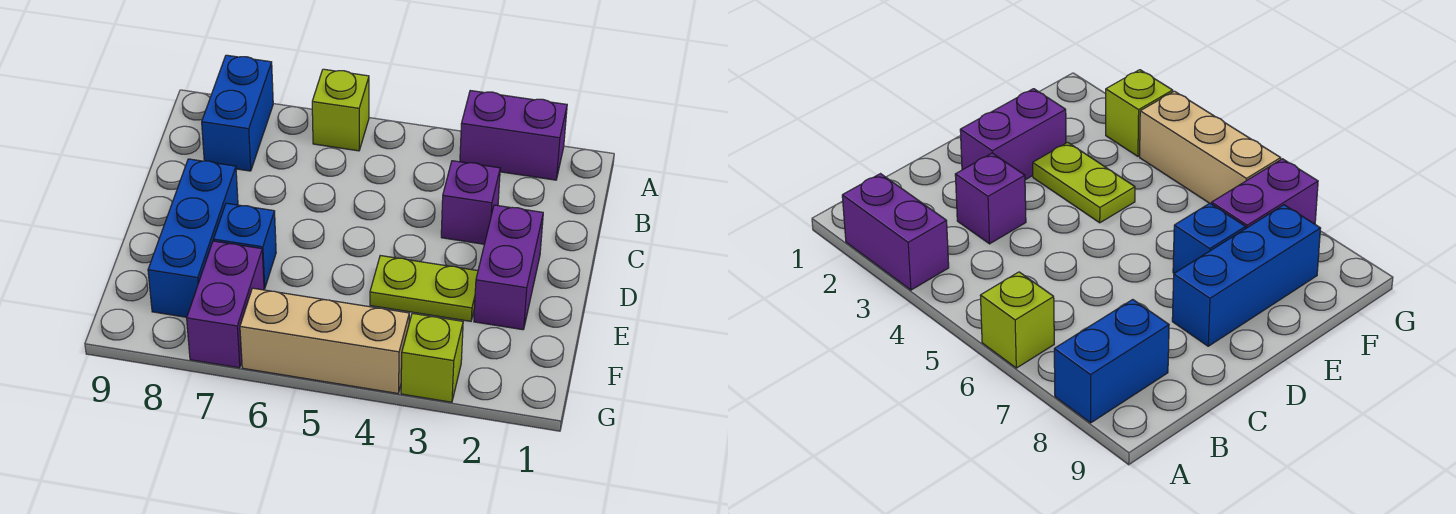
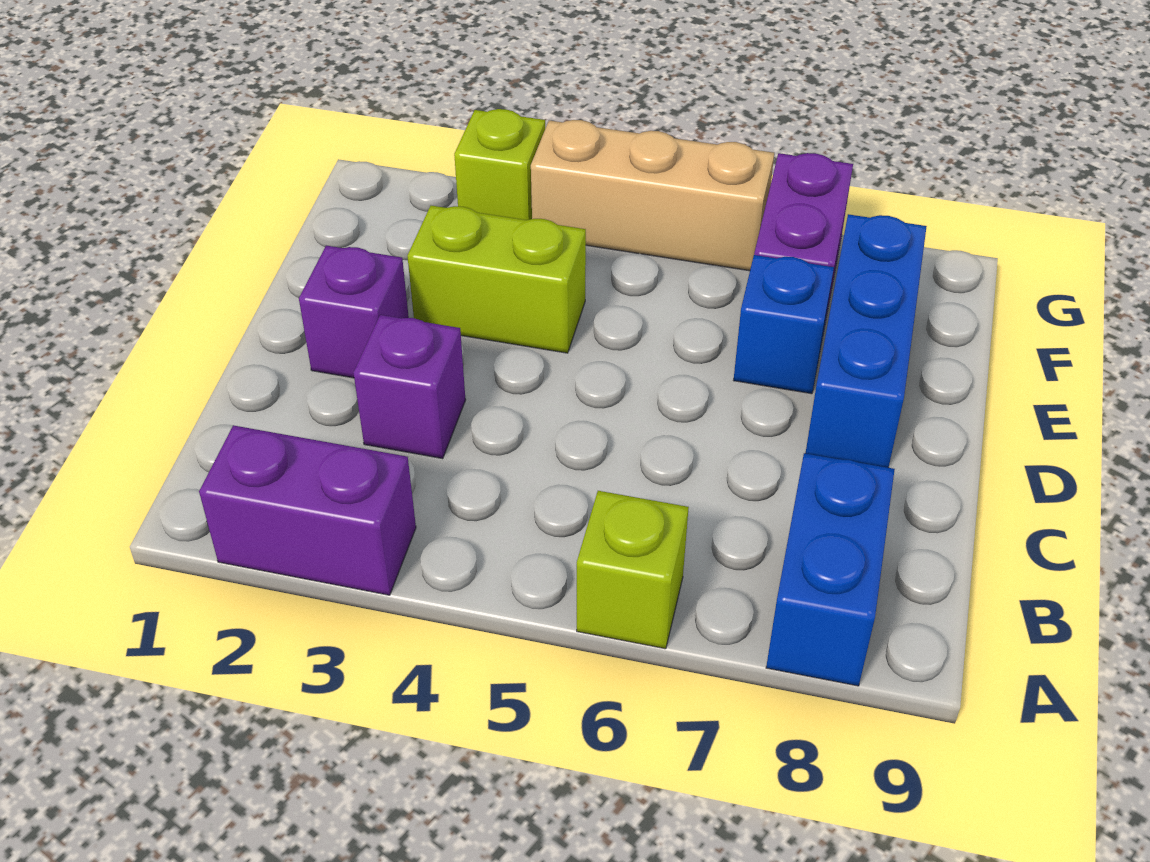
purple 1x2 brick [474,205,543,330] -> purple 1x1 brick [299,246,409,378]
lime 1x2 plate [370,256,478,321] -> lime 1x2 brick [407,206,586,353]

